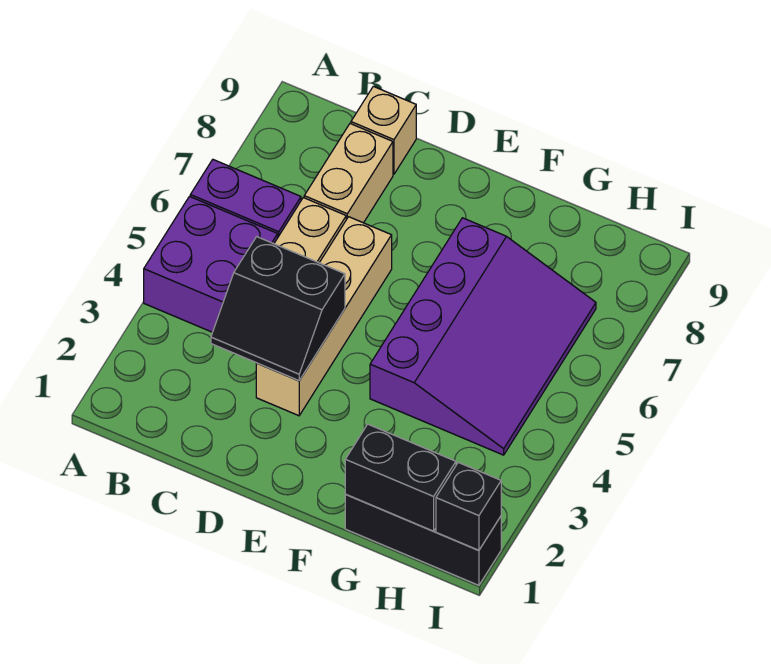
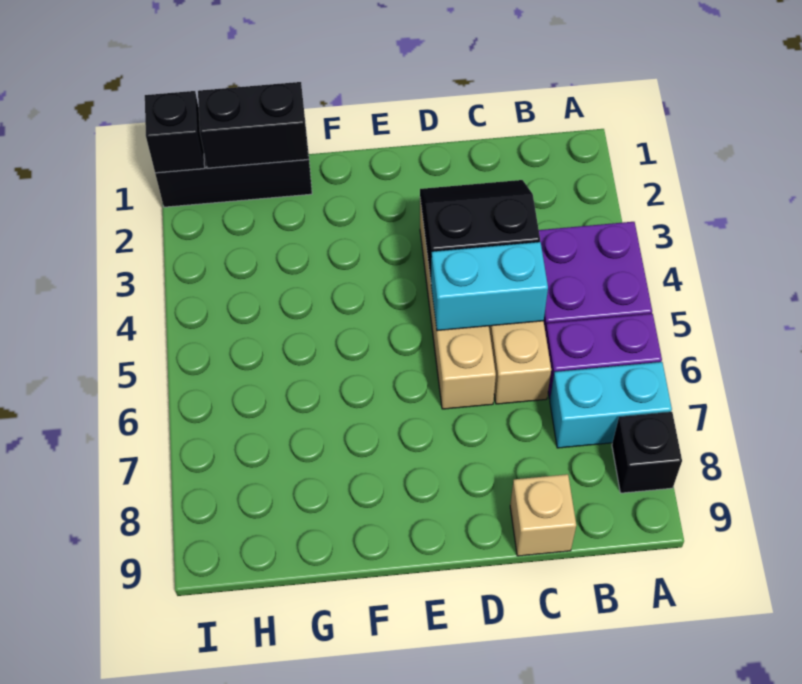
none -> cyan 1x2 brick [550,362,672,448]
none -> black 1x1 brick [612,412,682,493]
none -> cyan 1x2 brick [431,242,548,331]
tan 1x2 brick [304,124,393,223] -> none
purple 3x4 slope [370,218,596,455] -> none

